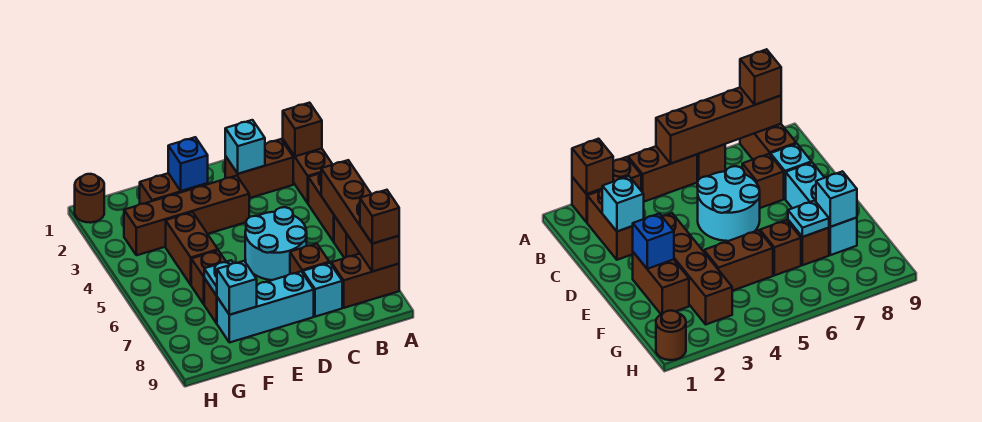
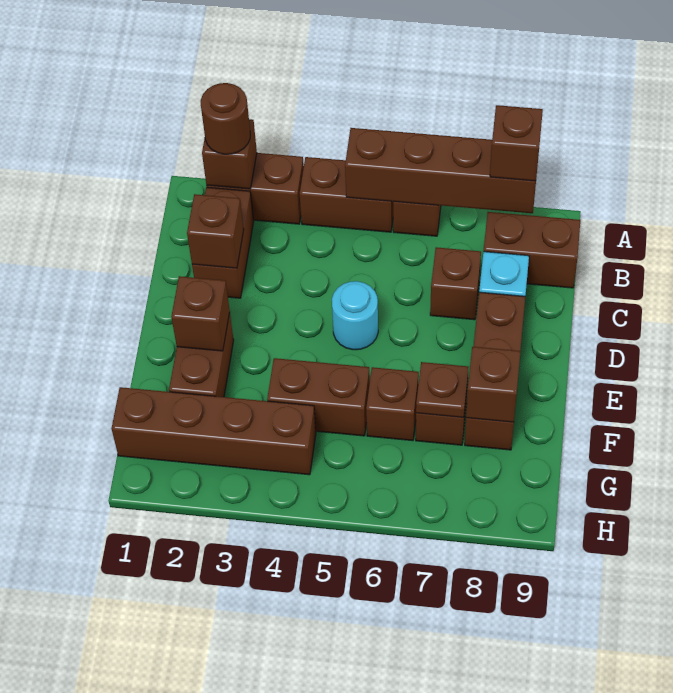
brown 1x2 brick [331,254,399,308] -> brown 1x2 brick turned to [484,212,580,288]
cyan 1x1 brick [225,120,265,174] -> brown 1x1 brick [187,194,244,268]
cyan 2x2 round brick [245,207,307,280] -> cyan 1x1 round brick [332,281,378,350]
brown 1x4 brick [124,176,249,255] -> brown 1x4 brick turned to [112,387,316,475]
cyan 1x3 brick [217,272,314,343] -> brown 1x3 brick [465,292,525,450]
blue 1x1 brick [168,137,208,191] -> brown 1x1 brick [171,276,230,351]
cyan 1x1 plate [204,260,233,295] -> brown 1x1 plate [416,362,469,417]
cyan 1x1 brick [217,261,257,315] -> brown 1x1 brick [466,347,521,422]
brown 1x1 round brick [75,174,104,223] -> brown 1x1 round brick moved to [201,83,250,154]

